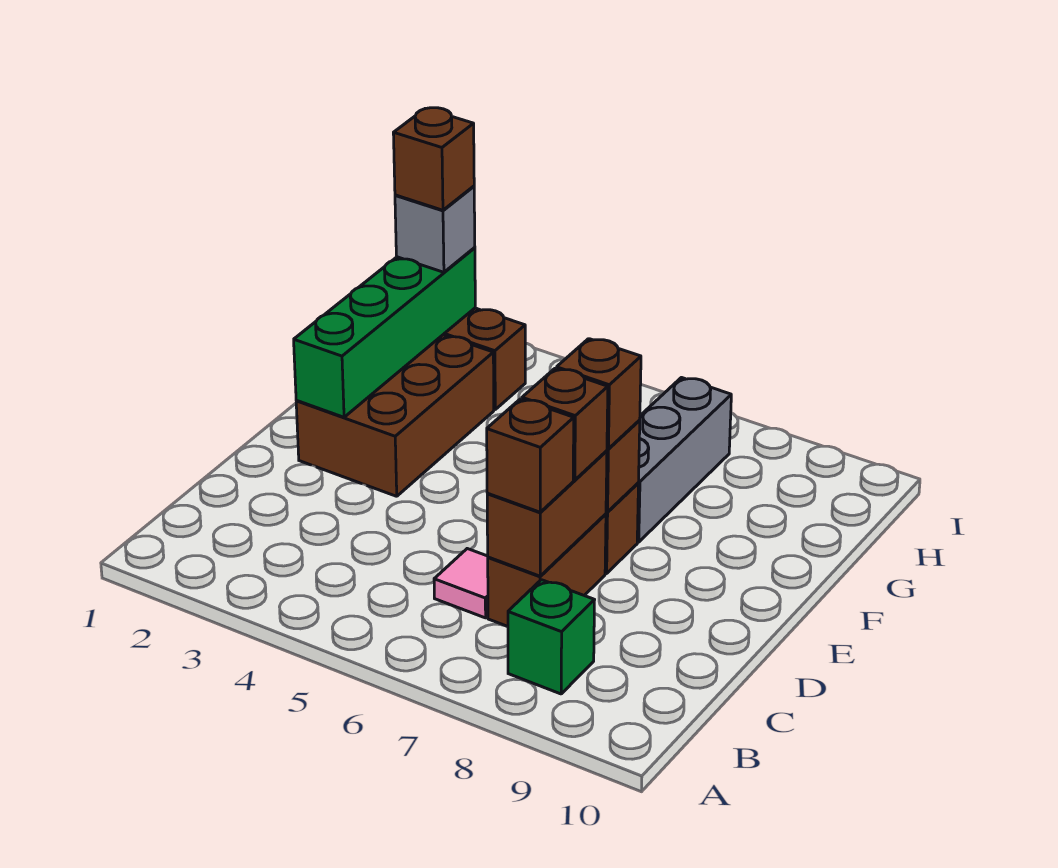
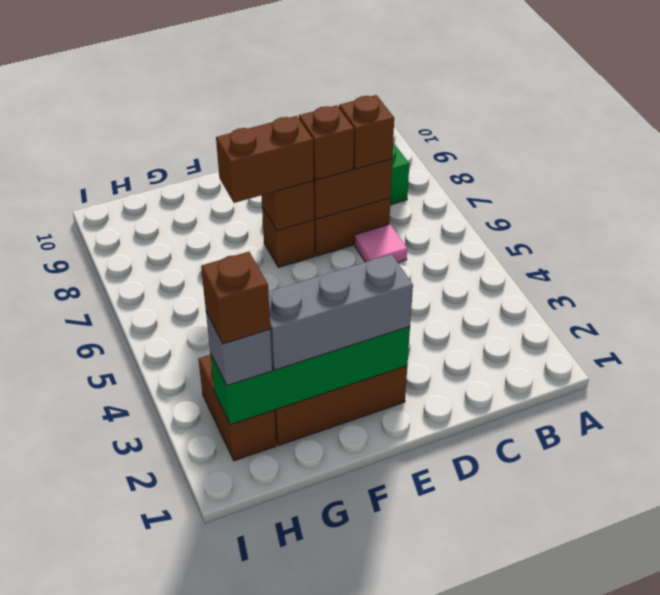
brown 1x1 brick [557,339,641,449] -> brown 1x2 brick [216,116,314,203]
grey 1x3 brick [637,378,731,542] -> grey 1x3 brick moved to [268,254,413,370]

